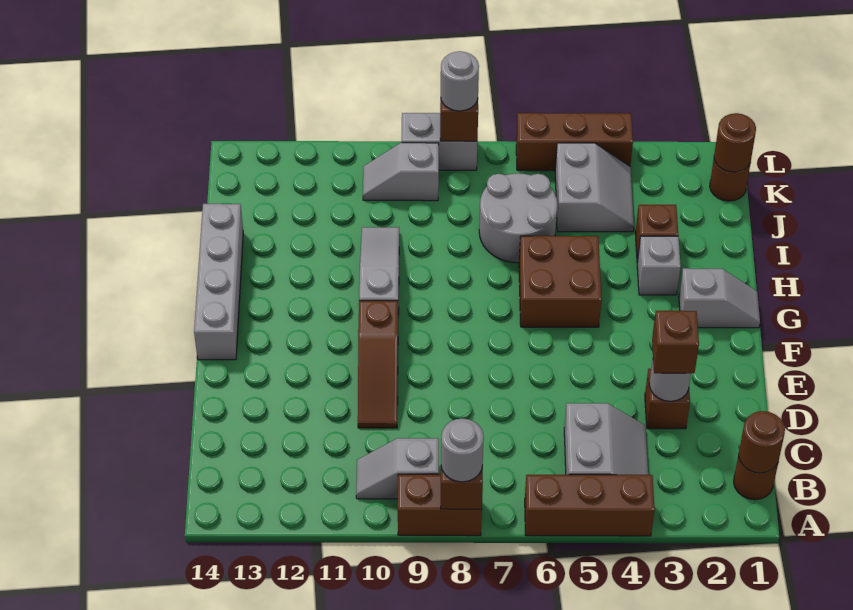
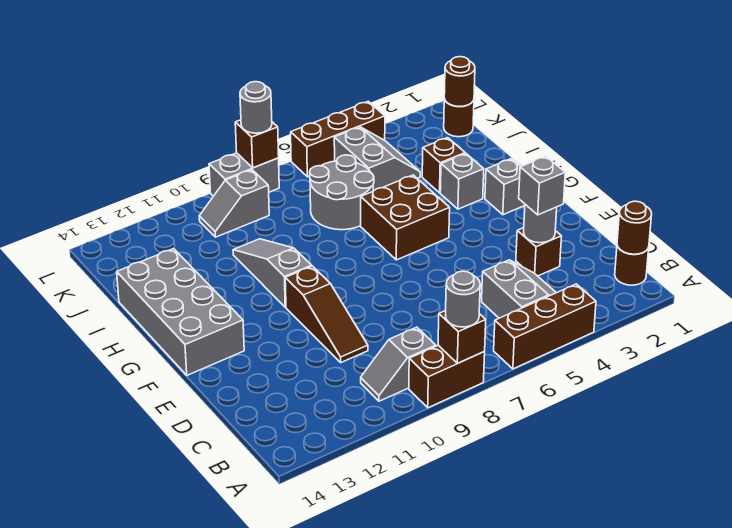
brown 1x1 brick [652,311,699,373] -> grey 1x1 brick [519,156,565,215]
grey 1x4 brick [194,204,243,360] -> grey 2x4 brick [117,249,244,375]

